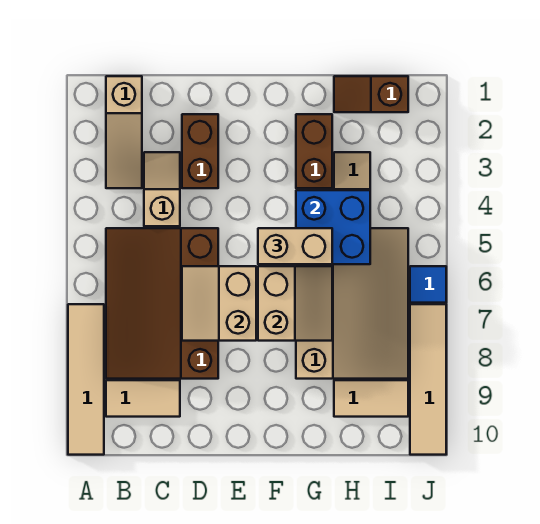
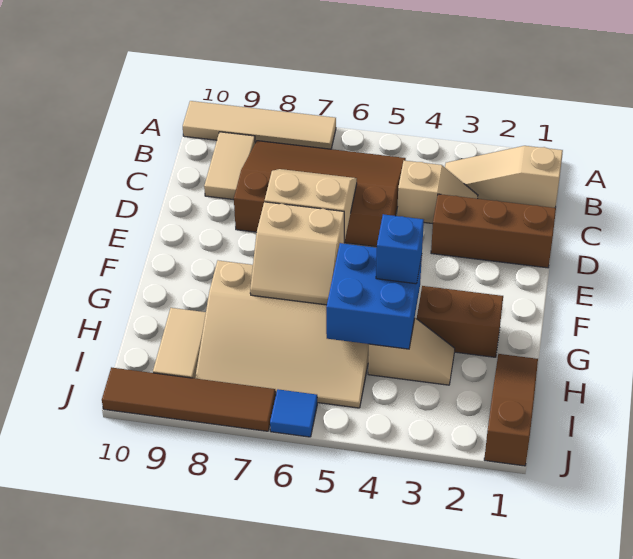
brown 1x2 brick [182,114,218,188] -> brown 1x3 brick [431,194,556,268]
tan 1x2 brick [258,228,332,264] -> none
none -> blue 1x1 brick [376,214,424,284]
brown 1x2 slope [334,76,408,112] -> brown 1x3 slope [484,354,538,466]
tan 1x4 tile [410,304,446,455] -> brown 1x4 tile [102,367,276,431]

